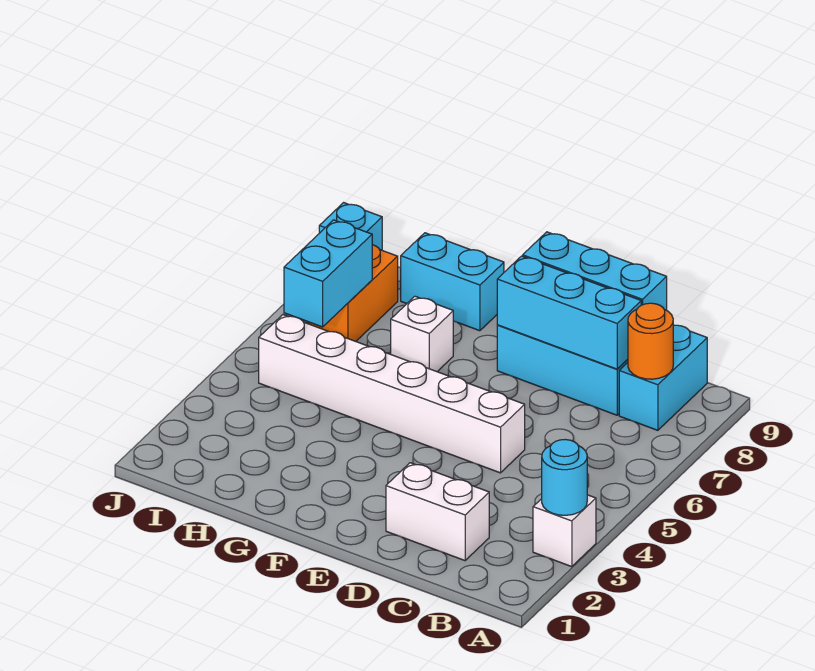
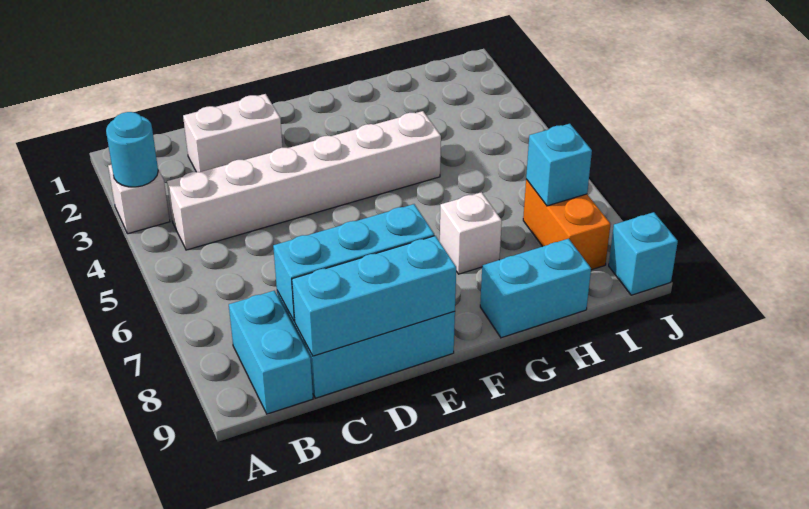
orange 1x1 round brick [628,303,673,379] -> none
white 1x6 brick [259,315,525,473] -> white 1x6 brick moved to [167,111,441,250]
cyan 1x2 brick [284,220,372,327] -> cyan 1x1 brick [526,124,592,206]

